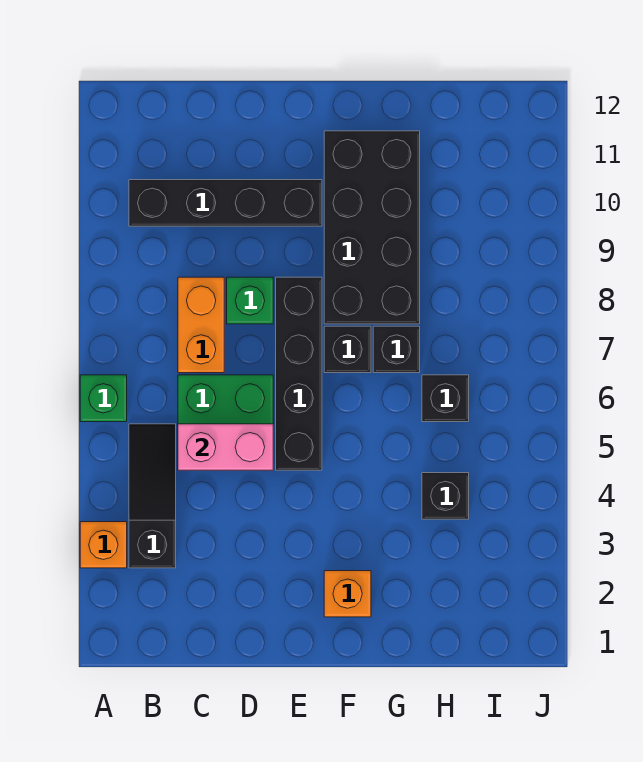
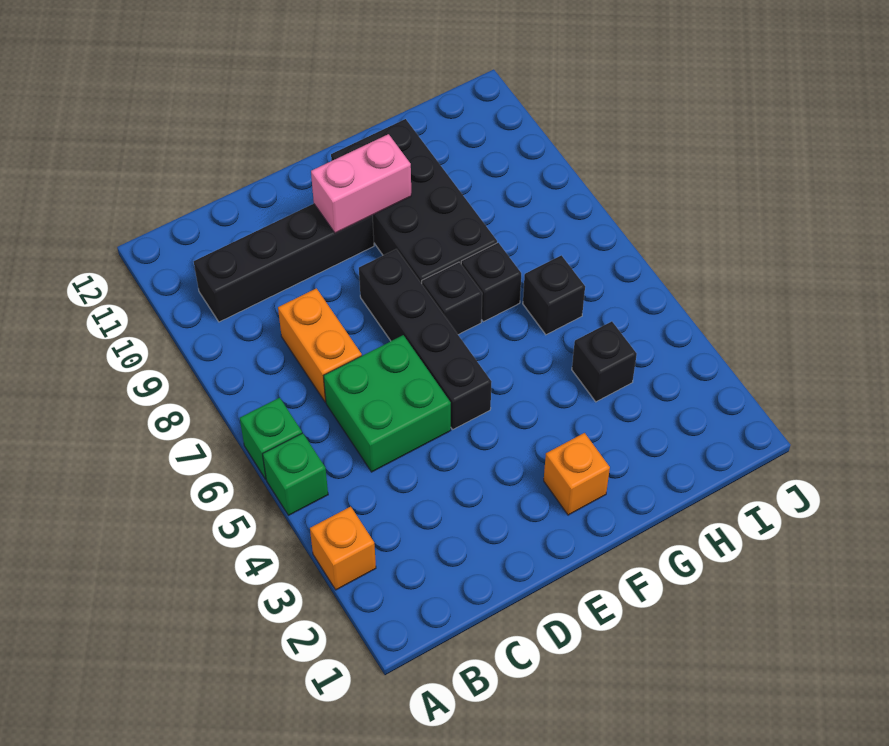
black 1x3 slope [129,424,176,568] -> none
pink 1x2 brick [178,424,273,470] -> pink 1x2 brick moved to [311,134,411,233]
green 1x1 brick [227,277,273,324] -> green 1x1 brick moved to [263,433,328,515]

